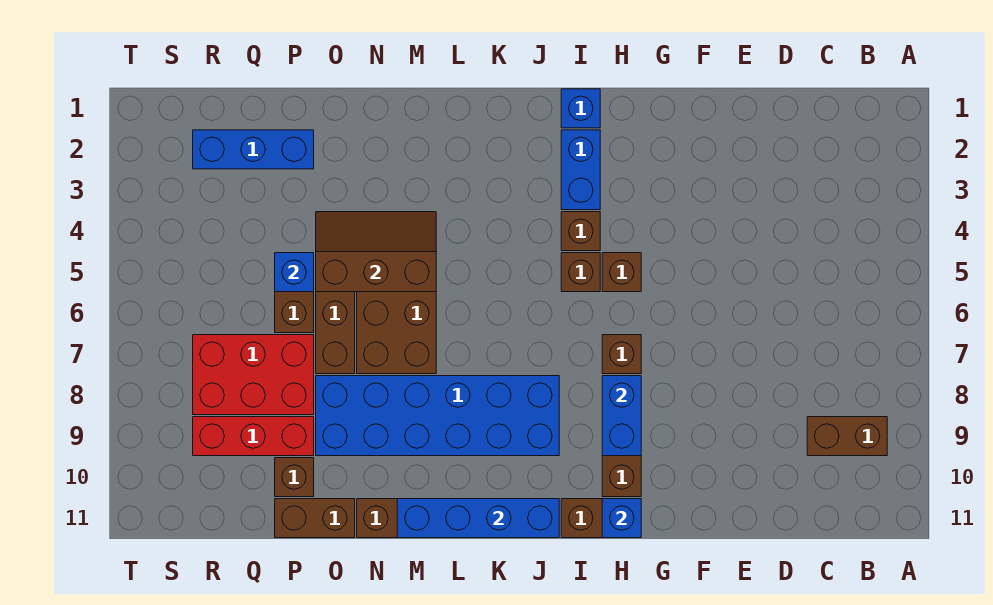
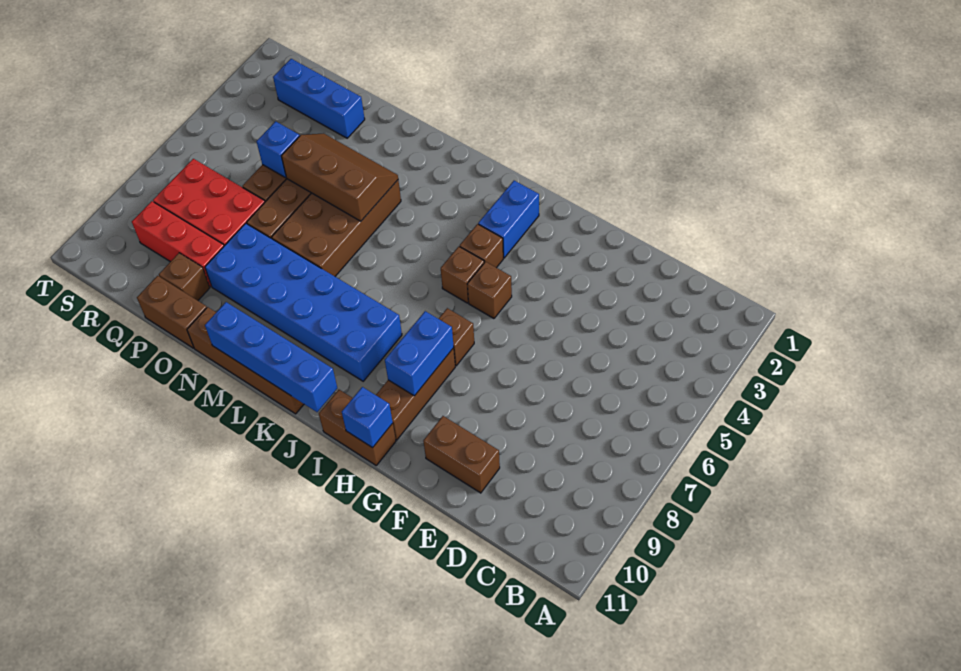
brown 1x2 brick [807,417,887,456] -> brown 1x2 brick moved to [423,416,500,493]
blue 1x1 brick [561,89,600,128] -> none

